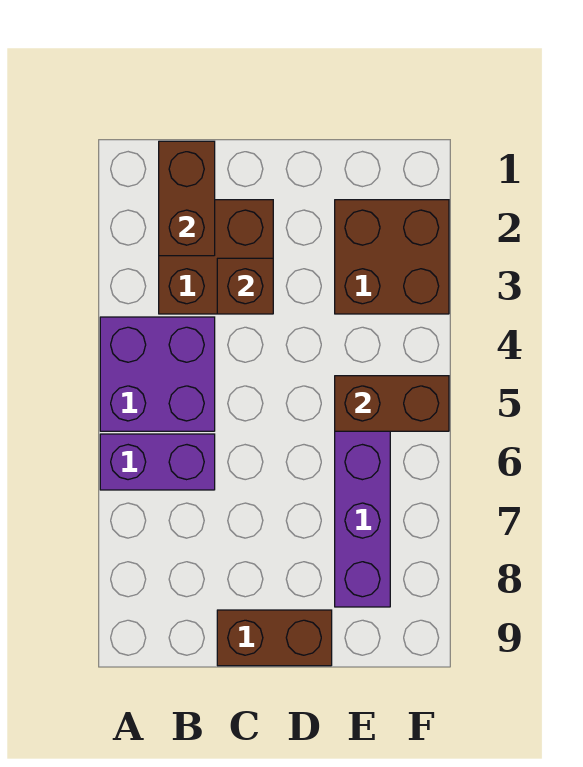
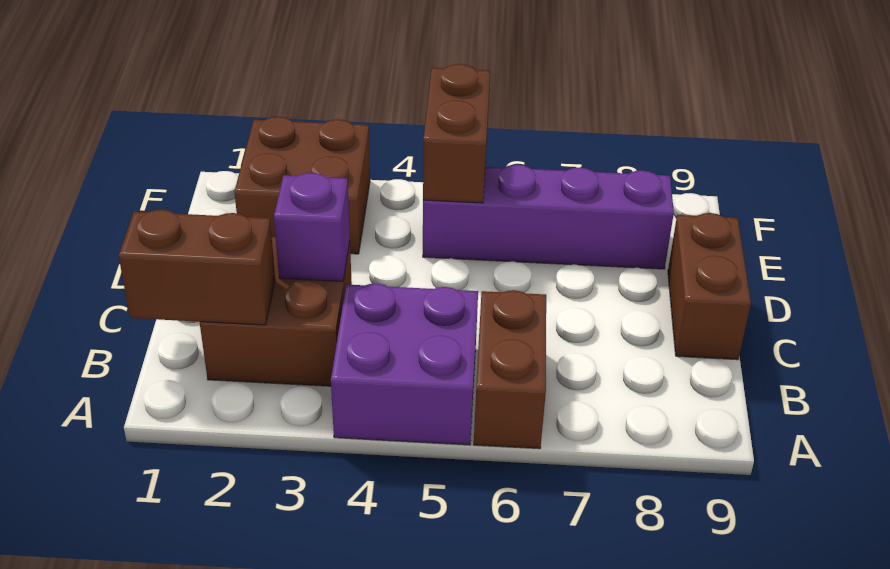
purple 1x2 brick [100,434,215,490] -> brown 1x2 brick [474,290,546,449]
brown 1x1 brick [217,258,273,314] -> purple 1x1 brick [274,173,350,281]

